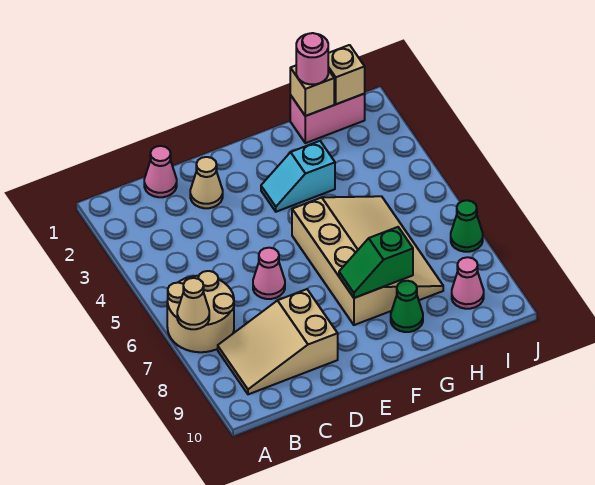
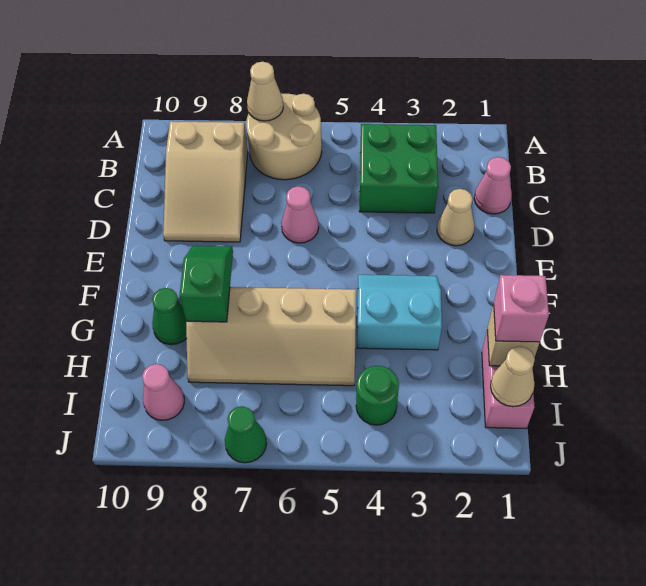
none -> green 2x2 brick [359,124,438,213]
tan 2x3 slope [218,289,338,394] -> tan 2x3 slope turned to [163,121,248,242]
cyan 1x2 slope [261,141,335,212] -> cyan 2x2 slope [357,275,442,350]
tan 3x4 slope [292,196,443,325] -> tan 2x4 slope [186,287,356,386]
pink 1x1 round brick [296,33,328,84] -> pink 1x1 brick [494,275,549,342]
tan 1x1 brick [328,45,365,104] -> tan 1x1 cone [491,346,535,407]
none -> green 1x1 round brick [356,366,399,425]

